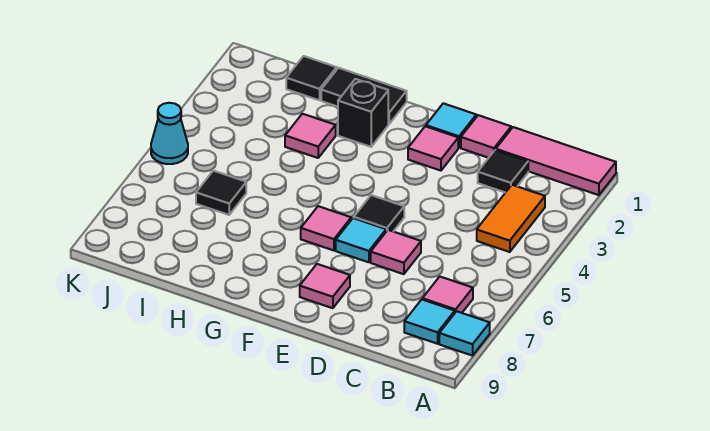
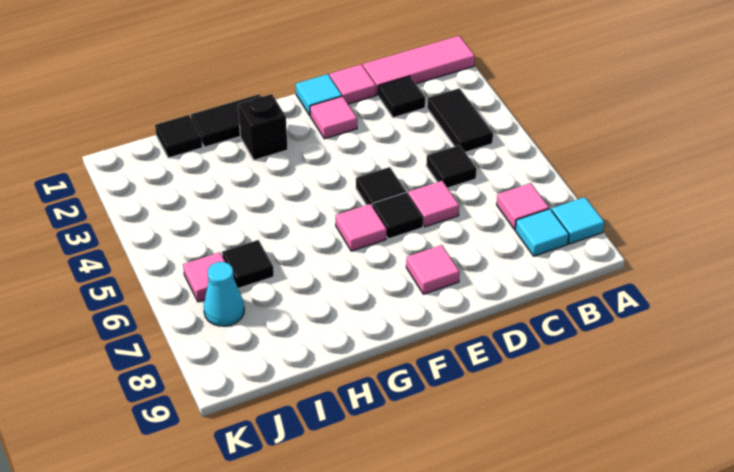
orange 1x2 tile [477,185,545,252] -> black 1x2 tile [427,88,493,152]
none -> black 1x1 tile [426,145,477,188]
cyan 1x1 tile [336,218,386,262] -> black 1x1 tile [372,192,423,239]
pink 1x1 tile [285,114,336,158] -> pink 1x1 tile moved to [183,252,225,302]
cyan 1x1 cone [151,103,188,164] -> cyan 1x1 cone moved to [204,262,244,326]

